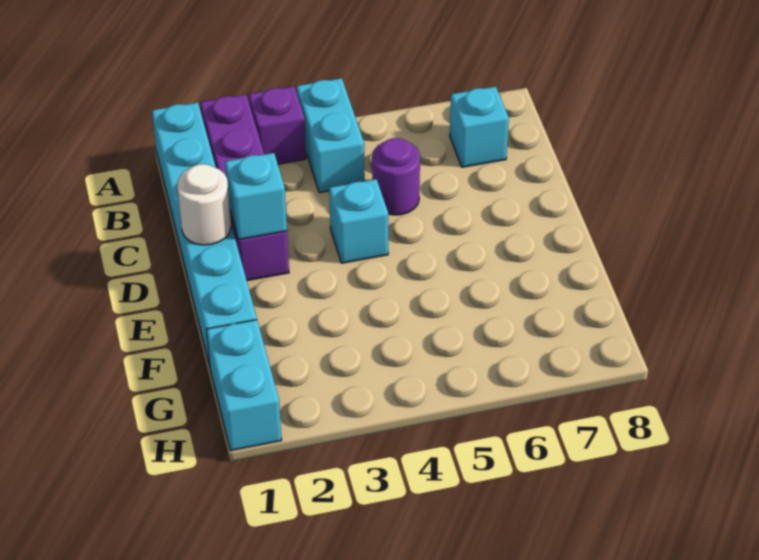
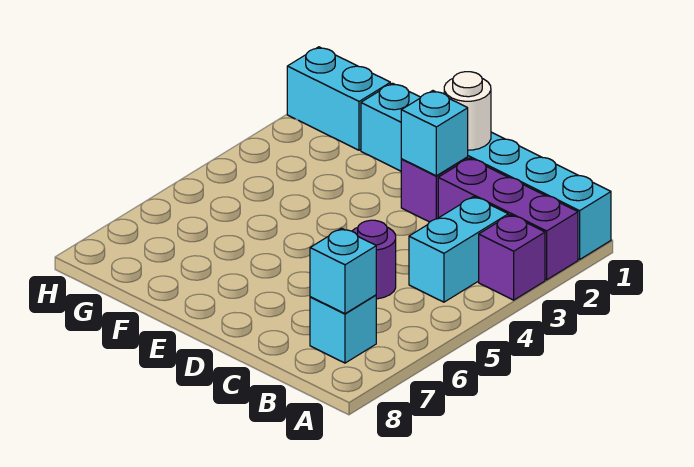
cyan 1x2 brick [297,78,365,193] -> cyan 1x2 brick turned to [409,197,508,302]
cyan 1x1 brick [329,179,388,263] -> cyan 1x1 brick moved to [310,228,376,314]

